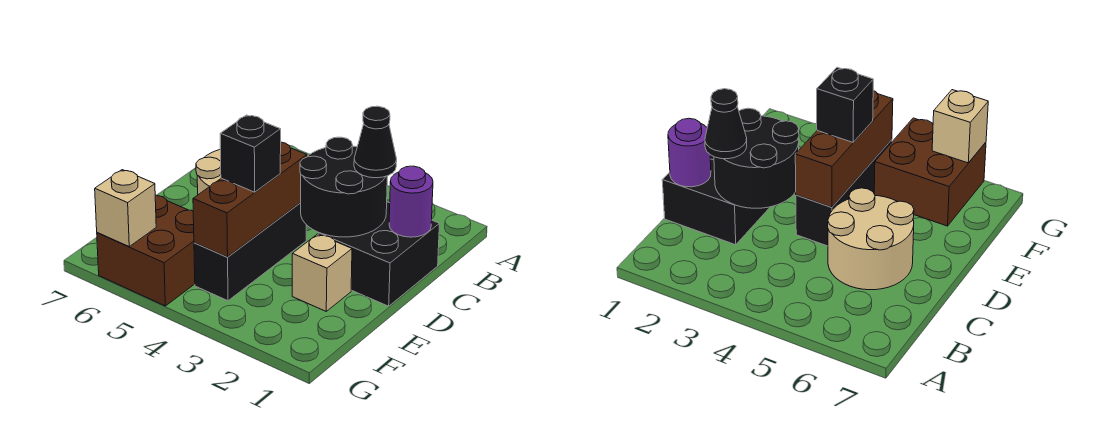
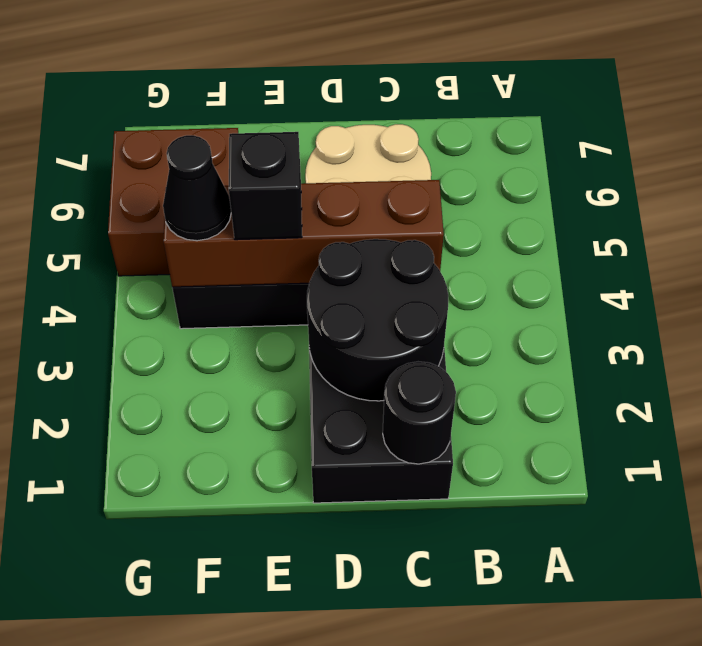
purple 1x1 round brick [389,166,433,237] -> black 1x1 round brick [383,362,456,464]
black 1x1 cone [354,106,397,178] -> black 1x1 cone moved to [163,135,231,241]
brown 1x3 brick [193,142,307,257] -> brown 1x4 brick [164,180,444,287]
tan 1x1 brick [292,234,352,311] -> none
tan 1x1 brick [95,170,156,246] -> none

